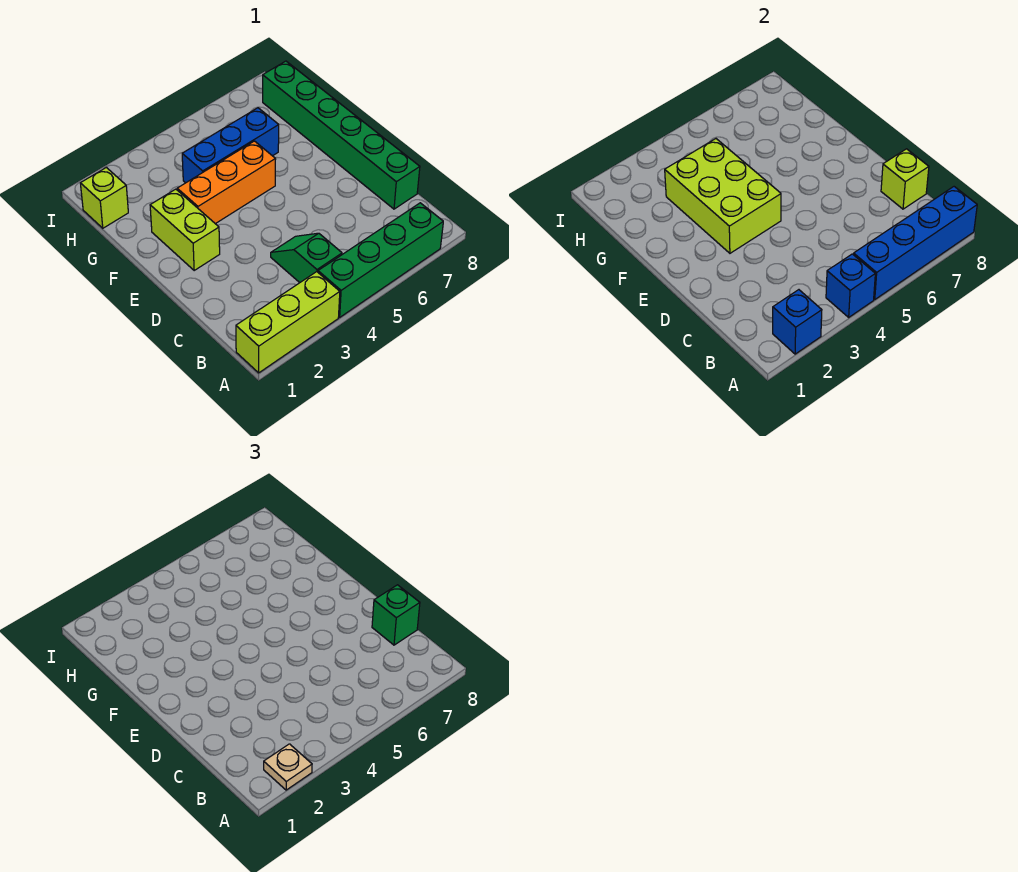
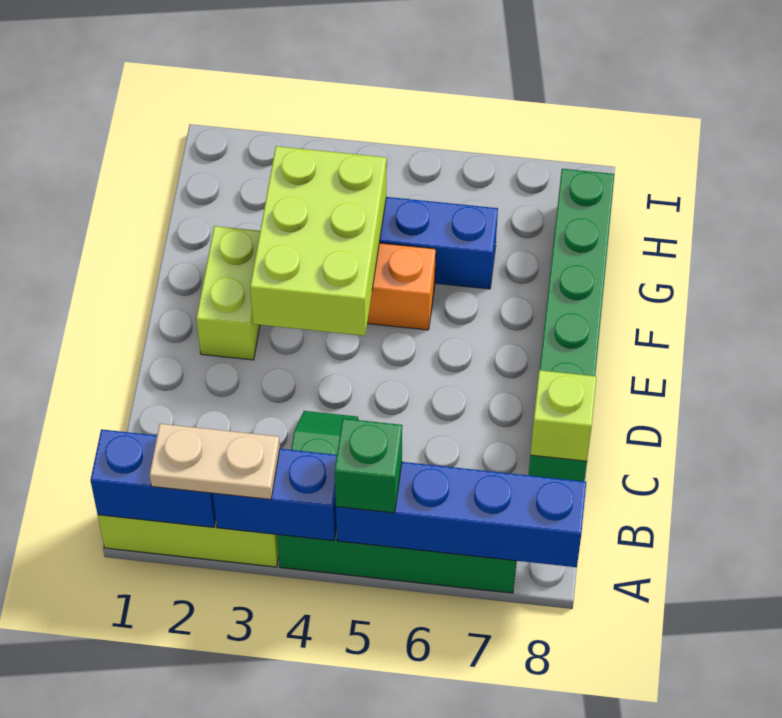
blue 1x1 brick [773,290,822,354] -> blue 1x2 brick [90,429,216,528]
tan 1x1 plate [264,744,312,790] -> tan 1x2 plate [150,424,280,499]
blue 1x1 brick [826,254,875,317] -> blue 1x2 brick [213,449,337,541]
green 1x1 brick [372,585,420,645] -> green 1x1 brick moved to [335,419,402,513]
lime 1x1 brick [80,167,128,228] -> none

